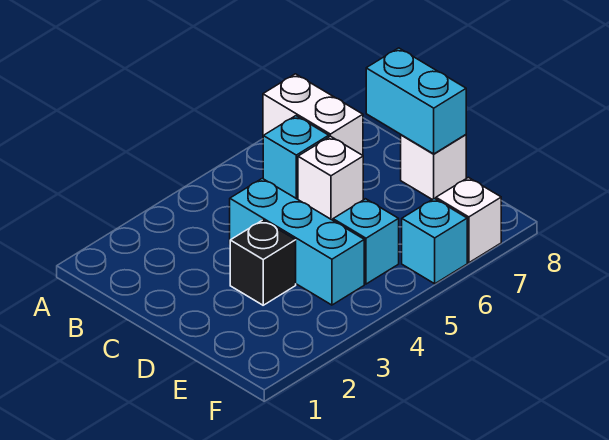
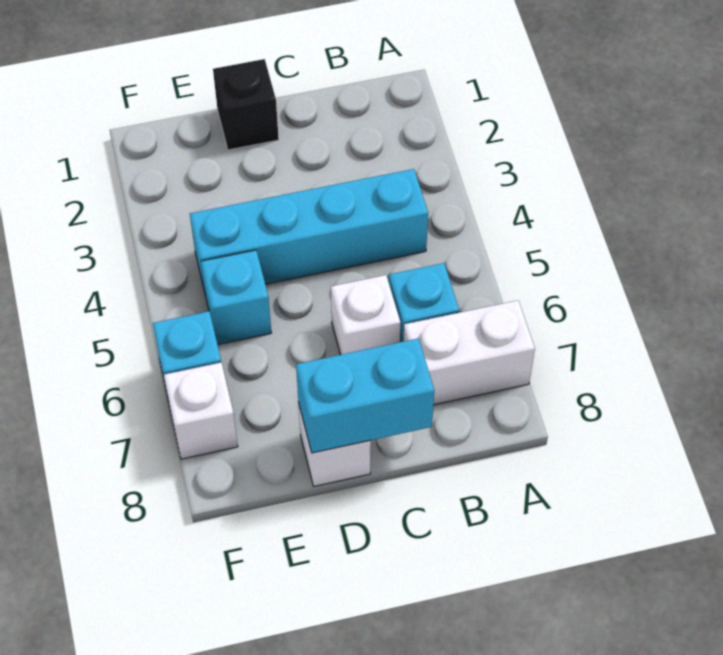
cyan 1x3 brick [230,178,364,305] -> cyan 1x4 brick [190,169,428,292]
black 1x1 brick [230,220,296,305] -> black 1x1 brick moved to [213,59,279,150]

